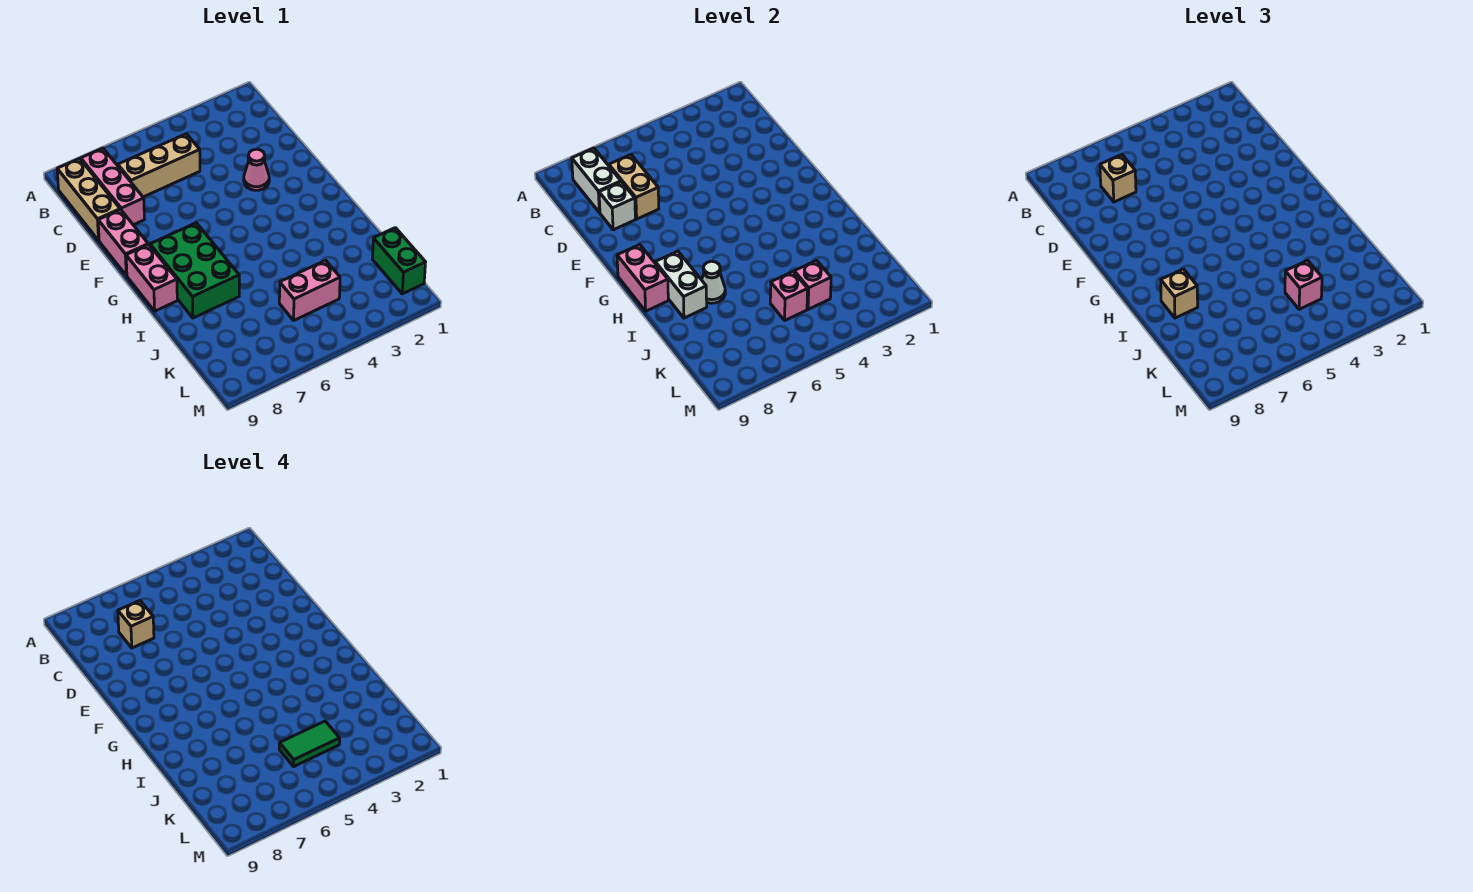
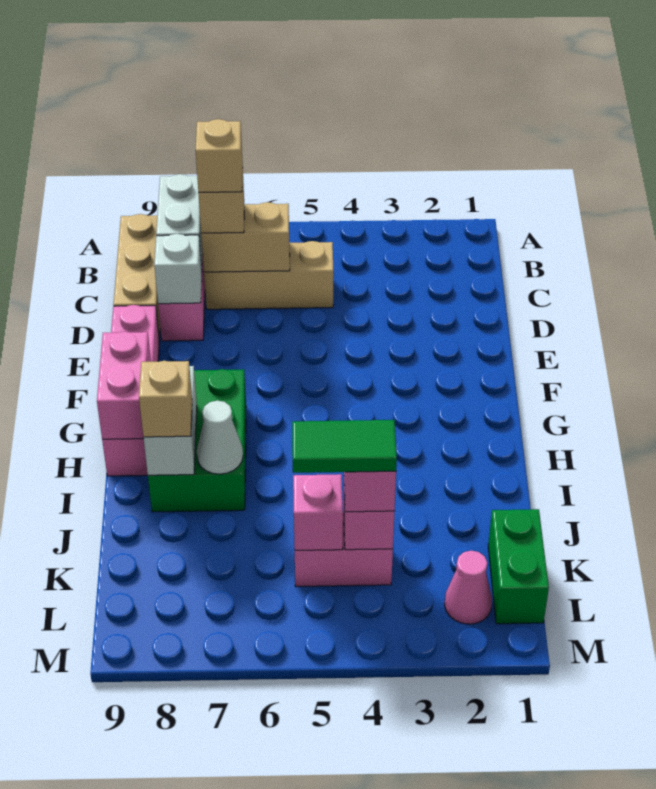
tan 1x2 brick [609,155,659,219] -> tan 1x2 brick turned to [201,202,290,272]
pink 1x1 cone [244,149,269,190] -> pink 1x1 cone moved to [445,551,492,624]

